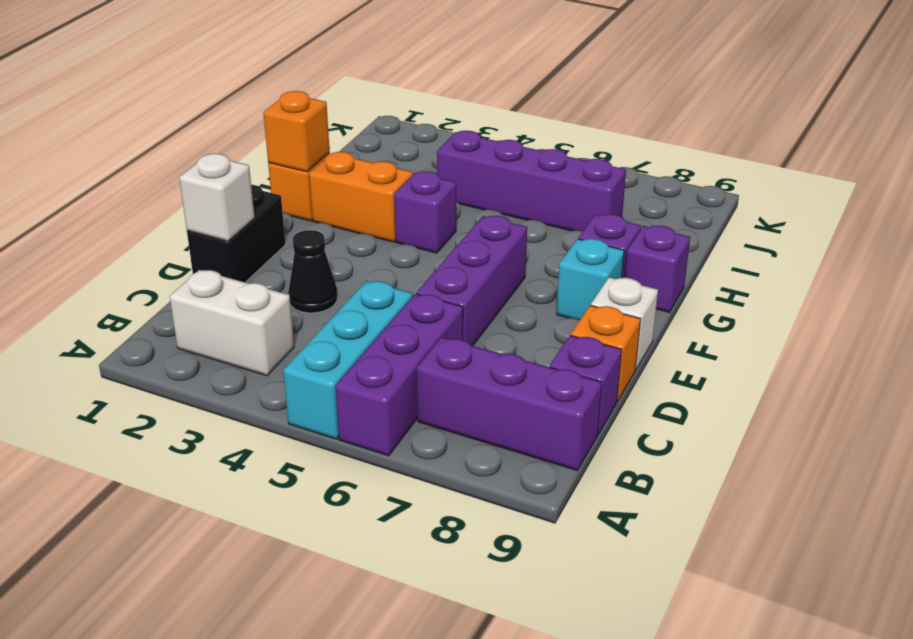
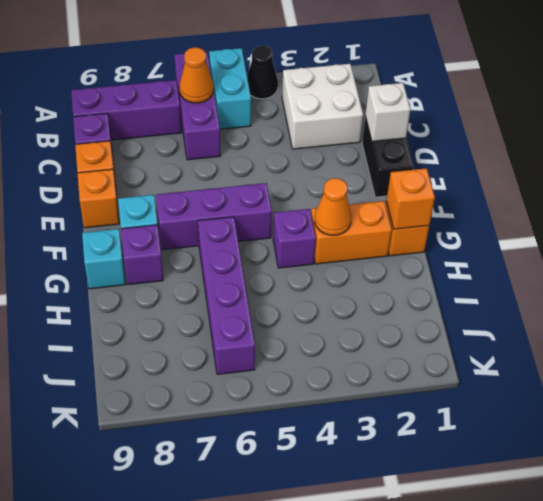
cyan 1x3 brick [283,281,413,439] -> cyan 1x2 brick [209,48,251,129]
white 1x2 brick [170,270,294,376] -> white 2x2 brick [282,64,363,149]
none -> orange 1x1 cone [179,47,214,103]
black 1x1 cone [288,230,337,313] -> black 1x1 cone moved to [247,46,278,99]
purple 1x3 brick [416,216,527,346] -> purple 1x3 brick turned to [156,183,272,250]
white 1x1 brick [591,277,658,370] -> orange 1x1 brick [78,169,119,228]
none -> orange 1x1 cone [315,178,351,235]
purple 1x1 brick [625,225,690,312] -> cyan 1x1 brick [82,229,125,289]
purple 1x4 brick [437,131,626,231] -> purple 1x4 brick turned to [198,217,255,374]

